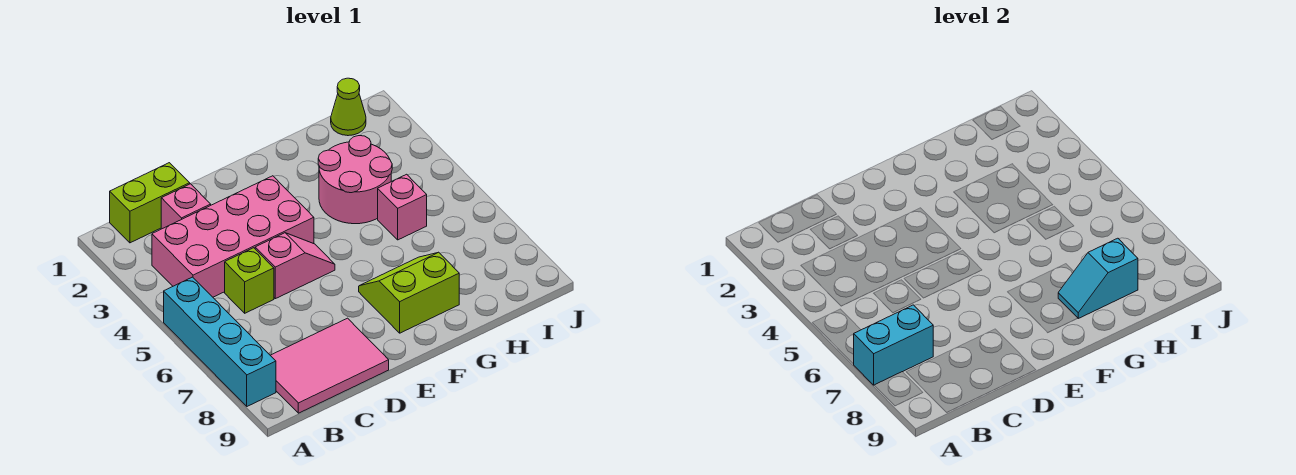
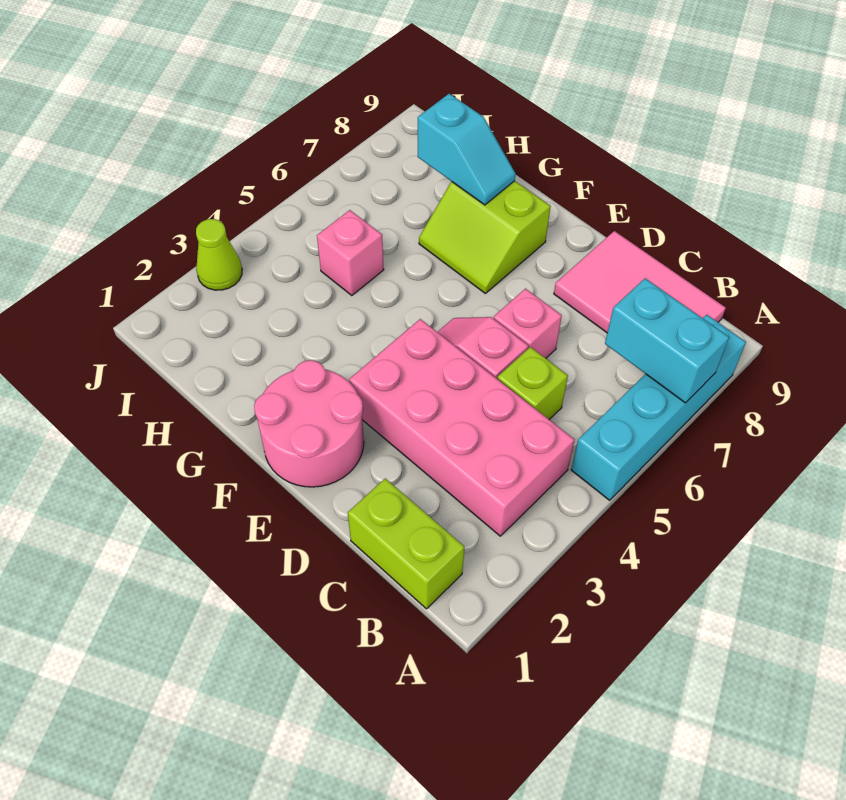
pink 1x1 brick [161,184,211,229] -> pink 1x1 brick moved to [493,289,562,358]
pink 2x2 round brick [318,136,392,224] -> pink 2x2 round brick moved to [254,360,364,487]
lime 1x1 cone [331,78,366,136] -> lime 1x1 cone moved to [196,219,242,290]

